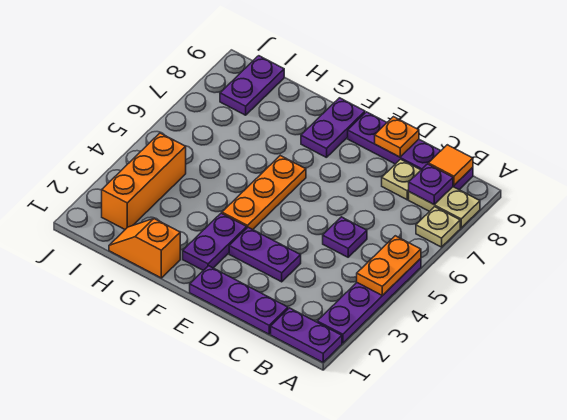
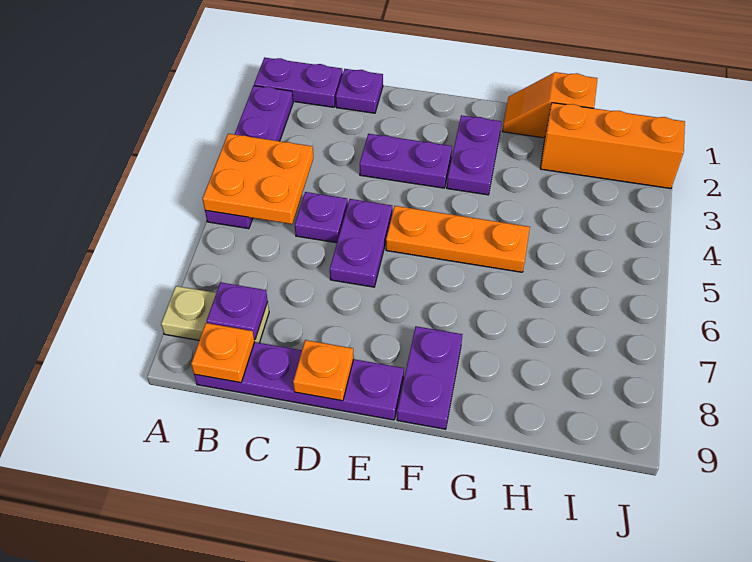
orange 1x2 plate [357,236,421,296] -> orange 2x2 plate [203,134,313,224]
tan 1x1 plate [416,207,460,247] -> none
orange 1x1 tile [428,145,473,185] -> orange 1x1 plate [191,323,255,383]
purple 1x3 plate [190,266,288,334] -> purple 1x1 plate [336,69,383,113]
tan 1x1 plate [382,159,421,200] -> none
orange 1x3 plate [222,156,306,230] -> orange 1x3 plate turned to [386,206,530,272]
orange 1x2 slope [109,219,180,278] -> orange 1x2 slope turned to [502,72,598,138]
orange 1x3 brick [102,133,186,229] -> orange 1x3 brick turned to [540,103,685,189]
purple 1x2 plate [220,56,284,115] -> purple 1x2 plate moved to [330,199,392,287]

